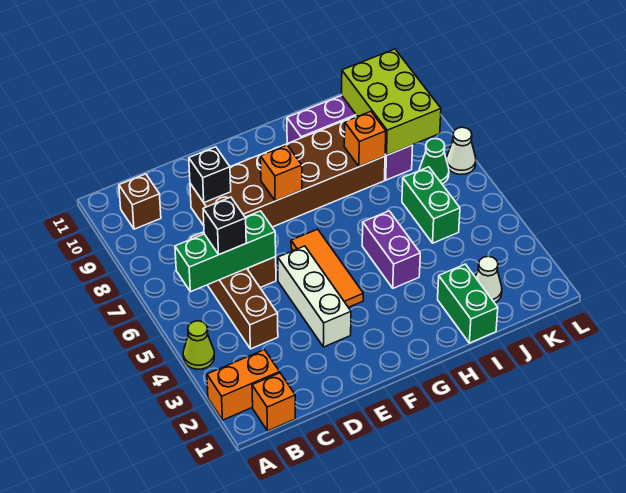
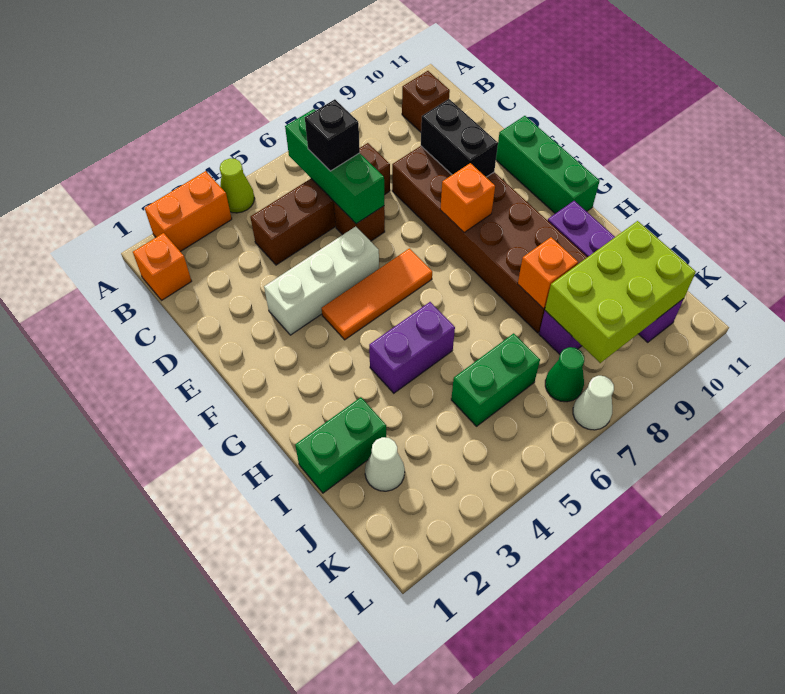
orange 1x2 brick [207,350,280,420] -> orange 1x2 brick turned to [145,171,232,252]
black 1x1 brick [189,147,231,203] -> black 1x2 brick [421,99,498,177]
none -> green 1x3 brick [496,116,600,214]

